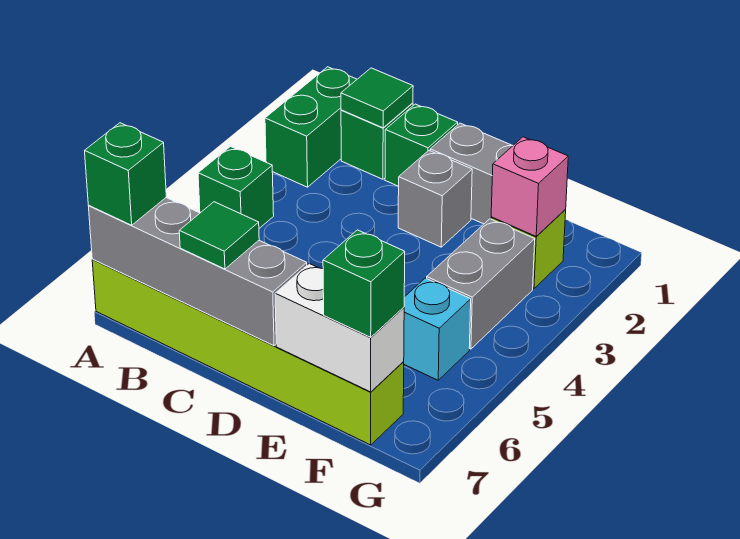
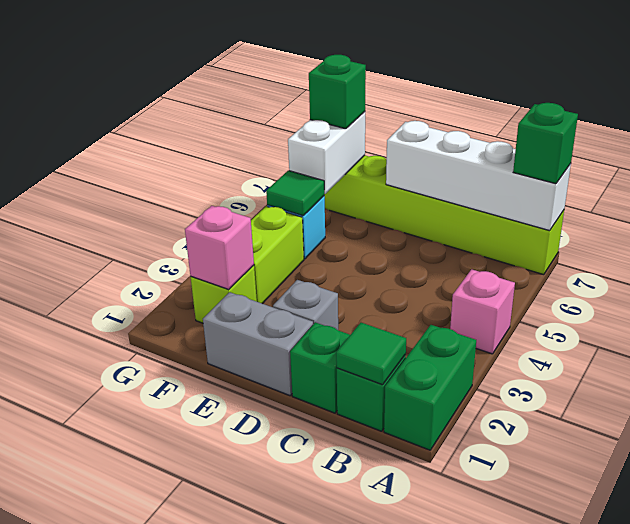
green 1x1 brick [198,147,274,228] -> pink 1x1 brick [450,269,515,354]
grey 1x4 brick [89,198,307,346] -> white 1x4 brick [386,121,571,231]
green 1x1 tile [179,202,259,269] -> green 1x1 tile moved to [266,170,324,216]
white 1x2 brick [275,263,404,392] -> white 1x2 brick turned to [288,112,365,194]
grey 1x2 brick [427,219,535,349] -> lime 1x2 brick [251,206,304,304]

